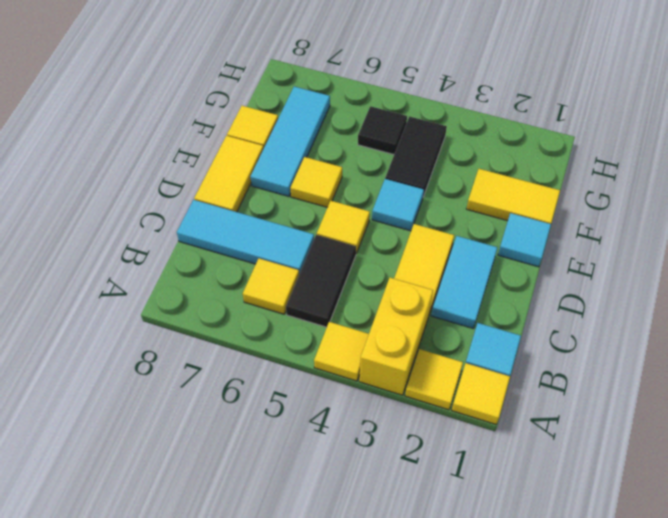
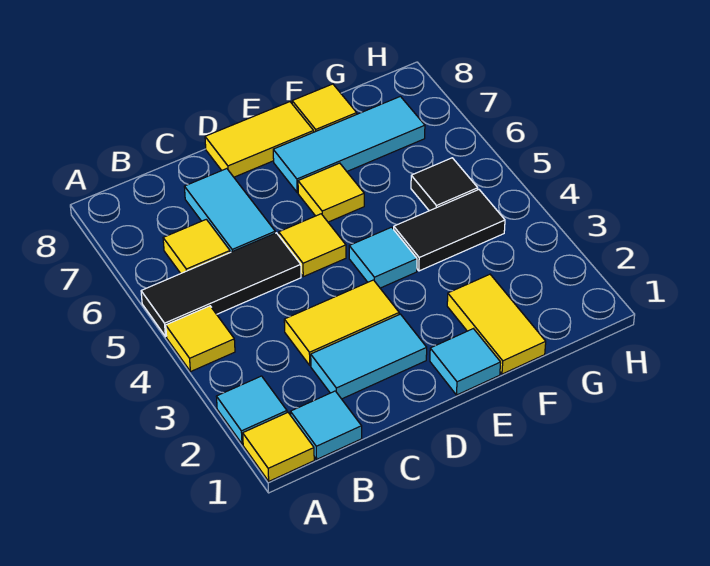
yellow 1x1 tile [405,349,463,410] -> cyan 1x1 tile [216,376,287,444]
yellow 1x2 brick [359,278,433,395] -> none
black 1x2 tile [286,235,356,327] -> black 1x3 tile [141,233,301,337]
cyan 1x3 tile [177,200,314,274] -> cyan 1x2 tile [184,169,275,252]

